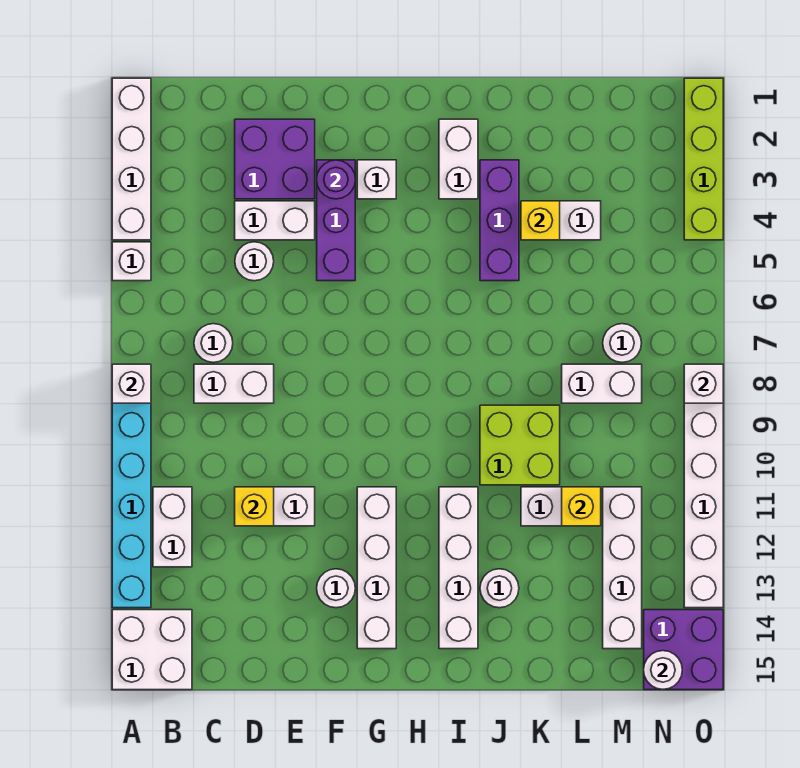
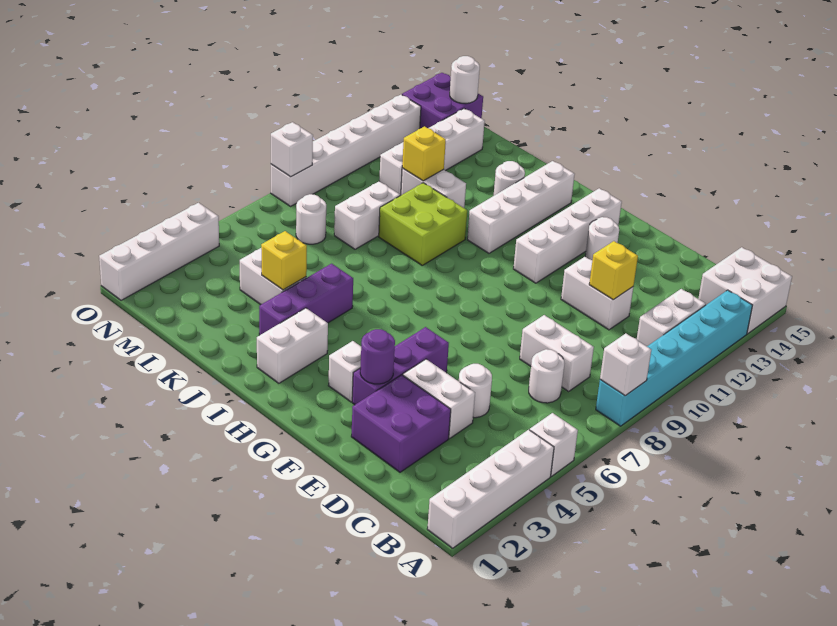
white 1x2 brick [562,364,642,403] -> white 1x2 brick turned to [334,181,400,249]
lime 1x4 brick [684,78,723,240] -> white 1x4 brick [99,203,219,300]

